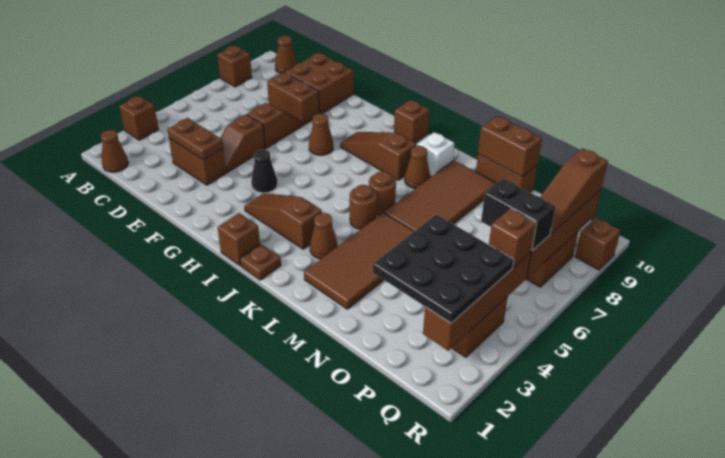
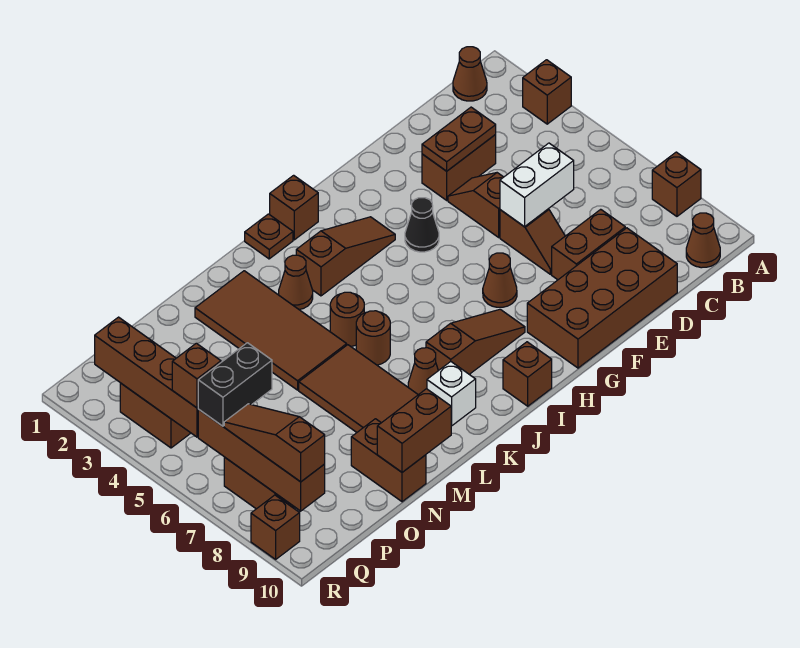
none -> white 1x2 brick [500,143,574,227]
brown 2x2 brick [285,53,353,114] -> brown 2x4 brick [527,228,677,368]
brown 1x2 brick [476,154,537,192] -> brown 1x2 brick turned to [351,419,426,502]
black 3x3 plate [373,214,514,323] -> none

